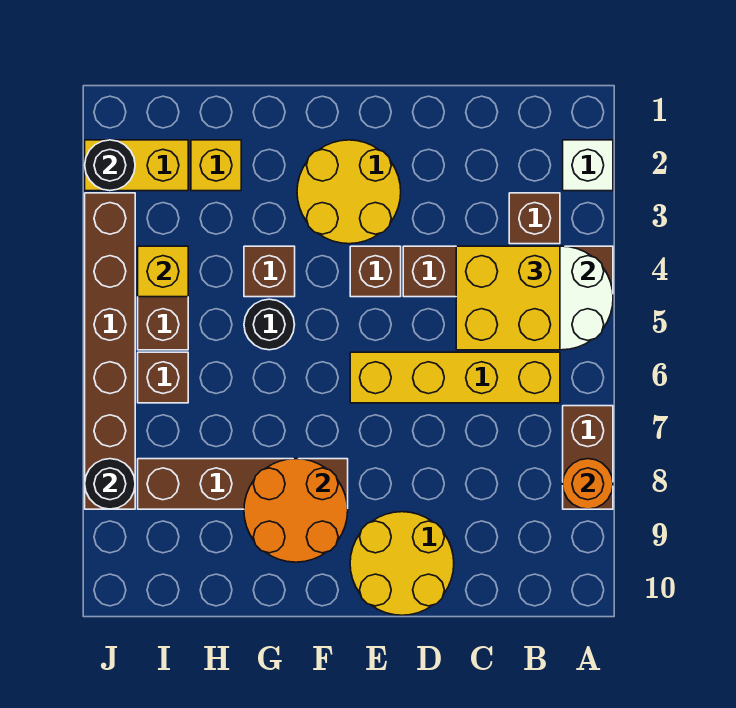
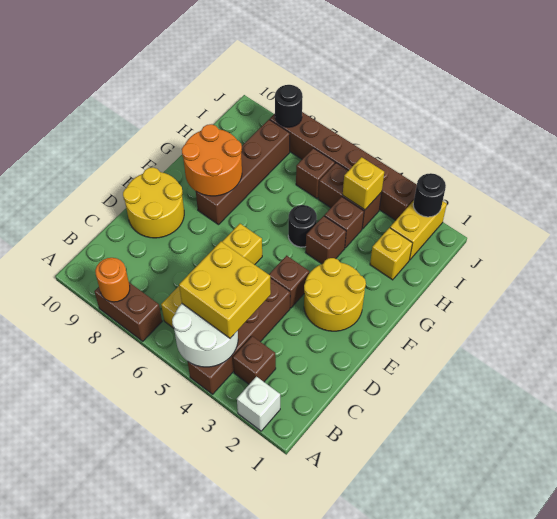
none -> brown 1x1 brick [325,197,364,248]

